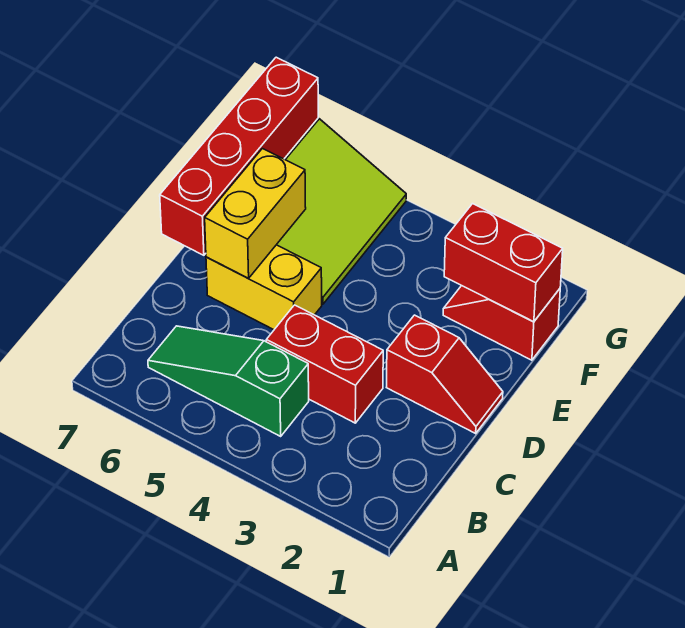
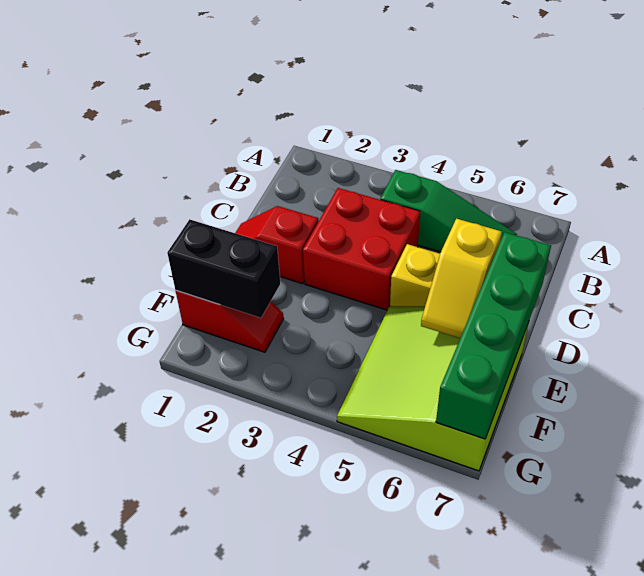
red 1x2 brick [266,305,383,423] -> red 2x2 brick [303,188,420,310]
yellow 1x2 brick [205,149,306,278] -> yellow 1x2 slope [421,219,502,338]
red 1x4 brick [160,57,318,255] -> green 1x4 brick [436,232,551,439]
red 1x2 brick [444,204,563,322] -> black 1x2 brick [167,219,280,318]

